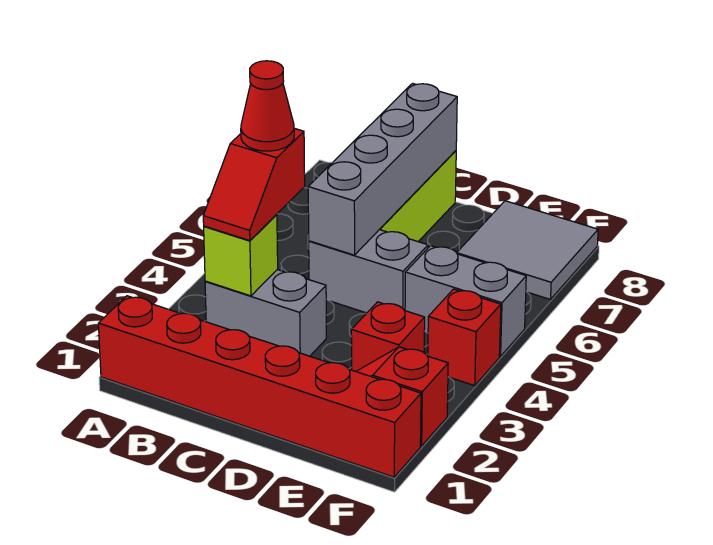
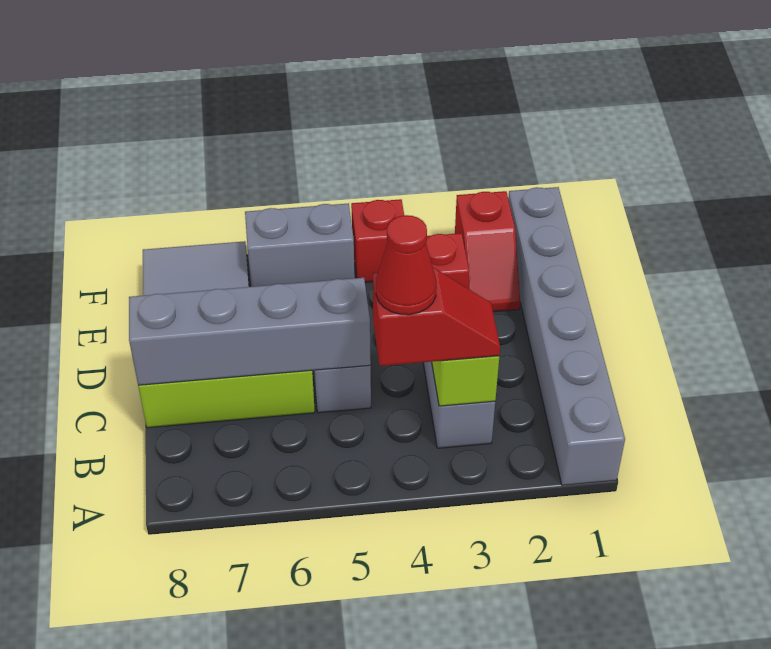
red 1x6 brick [98,296,421,477] -> grey 1x6 brick [508,187,625,485]
grey 1x2 brick [405,246,526,356] -> grey 1x2 brick turned to [245,203,355,287]

